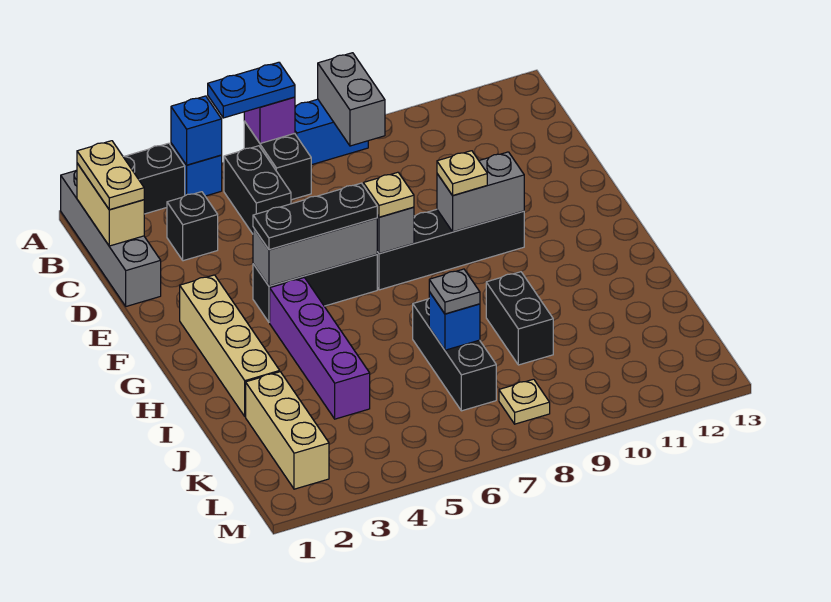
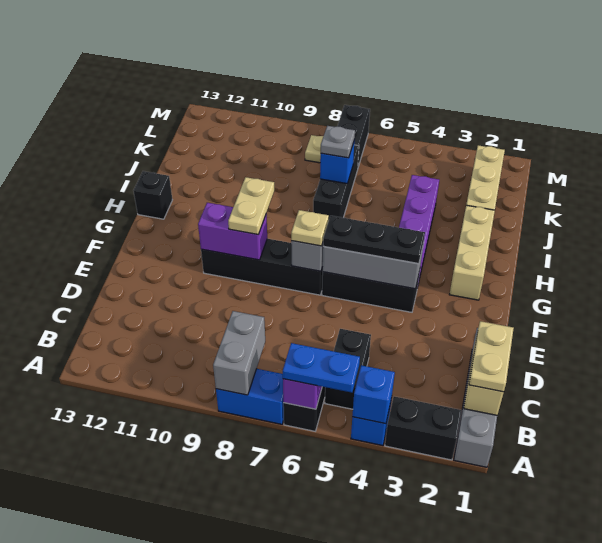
black 1x1 brick [167,192,218,261] -> black 1x1 brick moved to [133,171,172,219]
tan 1x4 brick [180,275,280,417] -> tan 1x3 brick [449,205,495,300]
grey 1x2 brick [437,152,524,232] -> purple 1x2 brick [198,203,267,260]
tan 1x1 plate [437,151,487,195] -> tan 1x2 plate [228,177,274,234]
black 1x2 brick [486,272,553,365] -> black 1x2 brick moved to [337,105,370,167]

